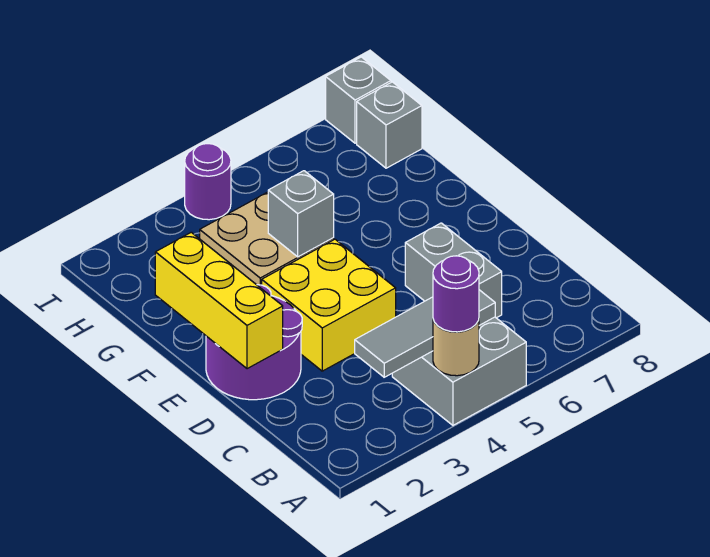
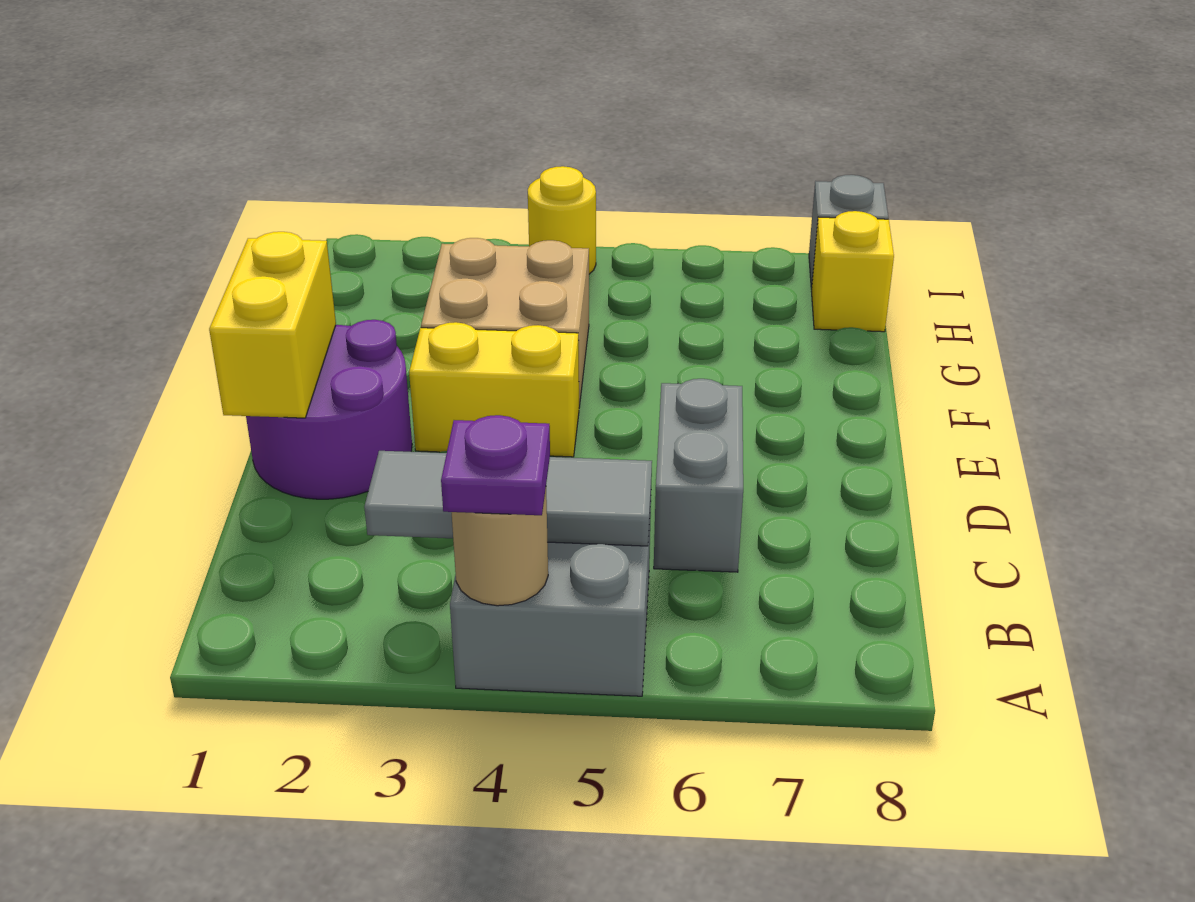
purple 1x1 round brick [433,256,479,332] -> purple 1x1 plate [441,415,550,515]
yellow 1x3 brick [155,232,283,369] -> yellow 1x2 brick [209,232,336,418]
yellow 2x2 brick [262,239,396,371] -> yellow 1x2 brick [409,322,579,457]
grey 1x1 brick [268,171,334,257] -> none
grey 1x1 brick [357,82,422,168] -> yellow 1x1 brick [811,211,894,332]
purple 1x1 round brick [185,144,231,220] -> yellow 1x1 round brick [528,166,596,274]

